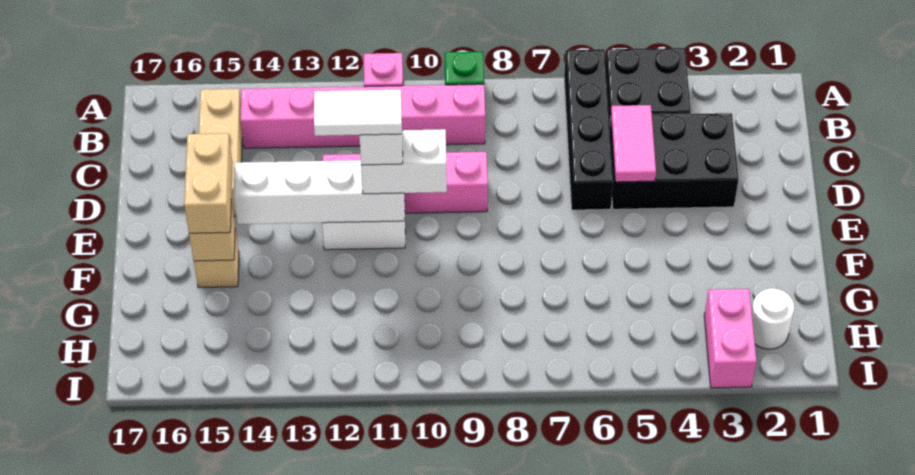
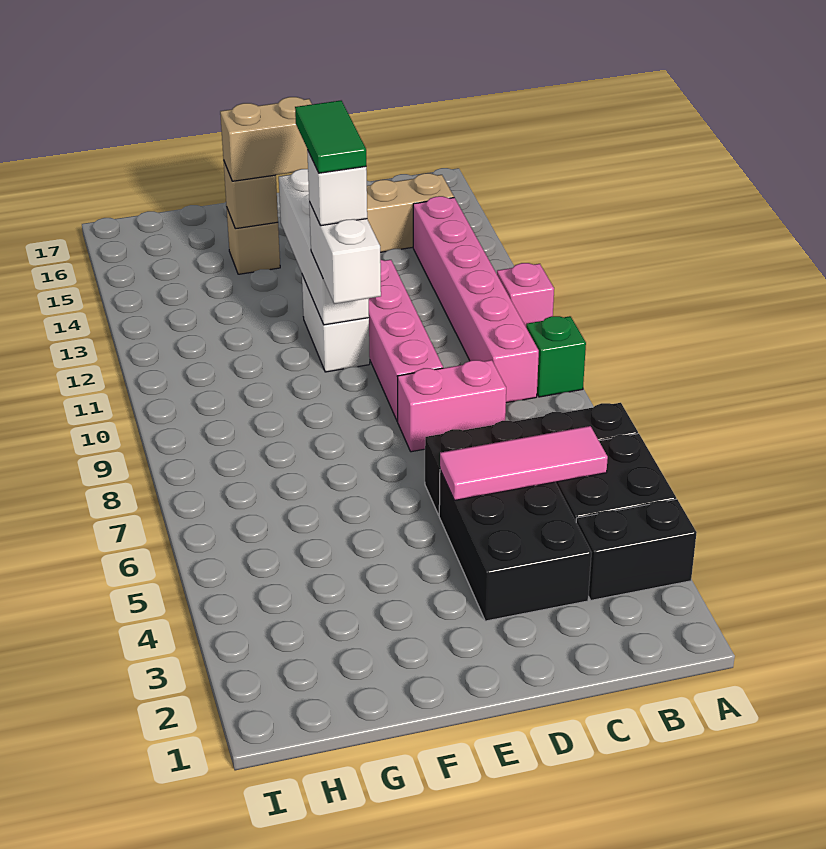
none -> black 1x2 brick [576,499,697,600]
pink 1x2 tile [611,105,656,182] -> pink 1x3 tile [440,426,608,500]
white 1x2 tile [314,90,402,136] -> green 1x2 tile [295,101,366,173]
white 1x1 round brick [752,288,794,349] -> none
pink 1x2 brick [704,289,757,388] -> pink 1x2 brick moved to [398,360,506,452]

